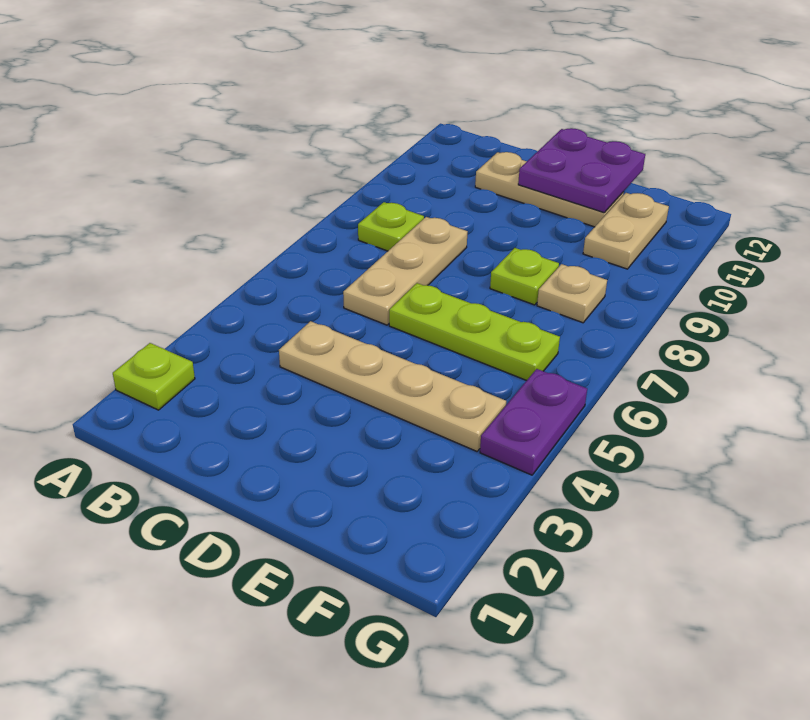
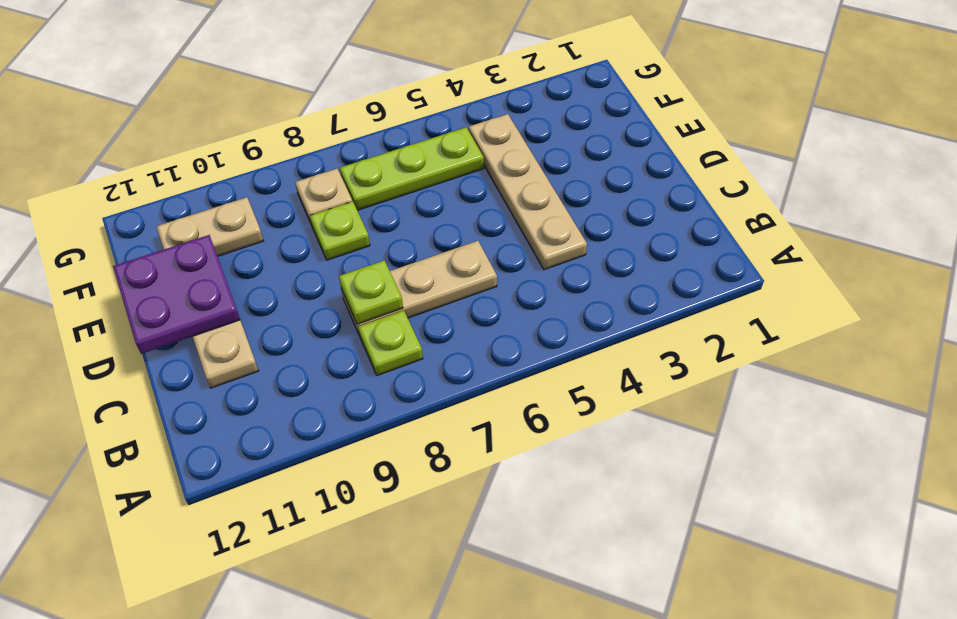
lime 1x1 plate [113,343,195,410] -> lime 1x1 plate moved to [339,261,403,324]
lime 1x3 plate [389,283,560,380] -> lime 1x3 plate turned to [340,127,484,210]
purple 1x2 plate [480,369,587,475] -> none

